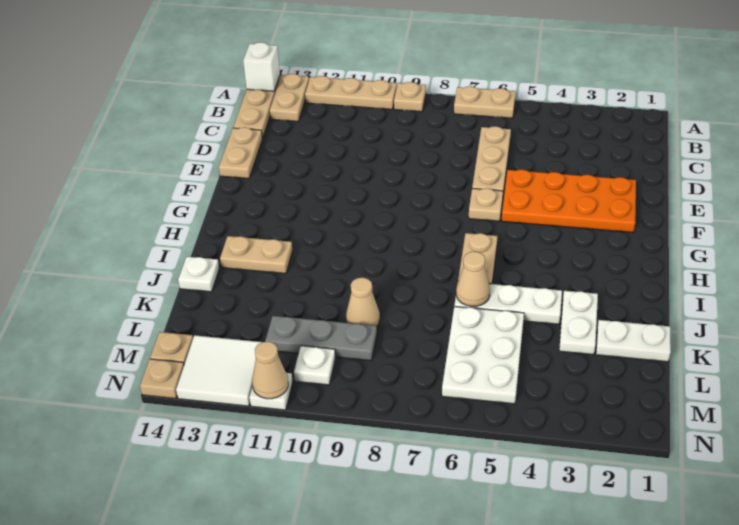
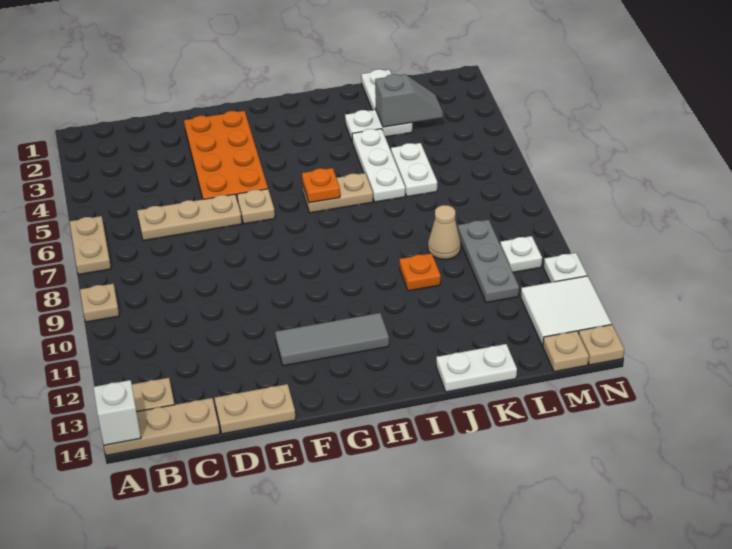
tan 1x3 plate [305,76,397,109] -> none
none -> grey 1x3 tile [275,313,389,366]
none -> orange 1x1 plate [302,168,340,203]
tan 1x2 plate [220,236,293,274] -> none
tan 1x1 cone [456,251,490,306] -> none
none -> orange 1x1 plate [399,253,441,291]
white 1x1 plate [178,257,219,292] -> white 1x2 plate [436,344,517,392]
none -> grey 1x2 slope [375,74,443,127]
white 2x3 plate [442,306,524,404] -> white 1x2 plate [391,143,437,197]
tan 1x1 cone [252,341,288,399] -> none

